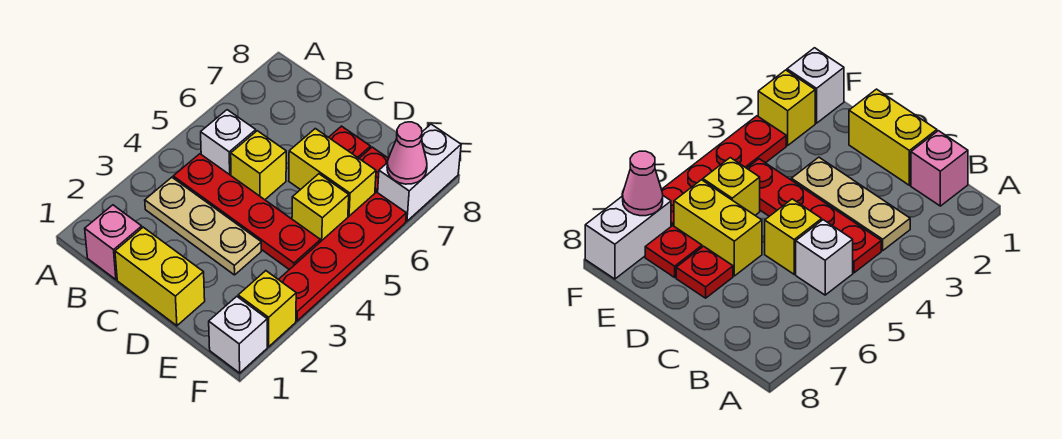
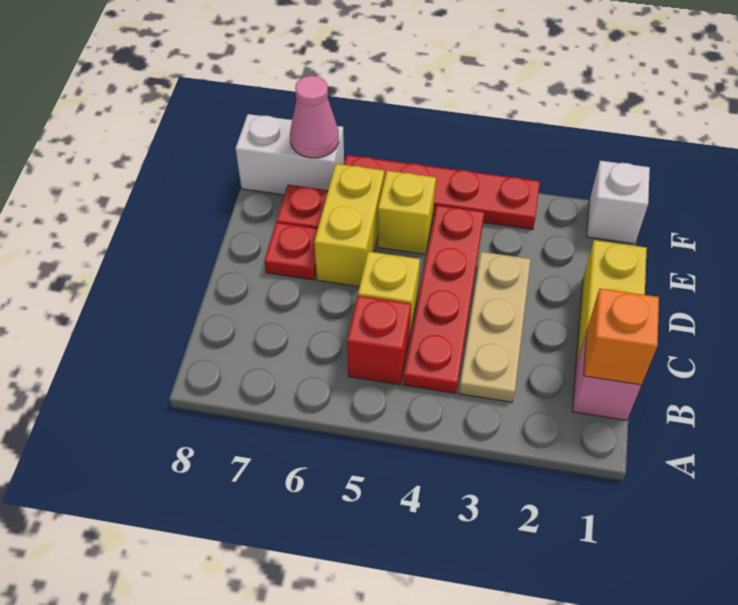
none -> orange 1x1 brick [584,288,659,385]
white 1x1 brick [201,110,256,175] -> red 1x1 brick [347,296,411,385]
yellow 1x1 brick [238,271,296,347] -> none

